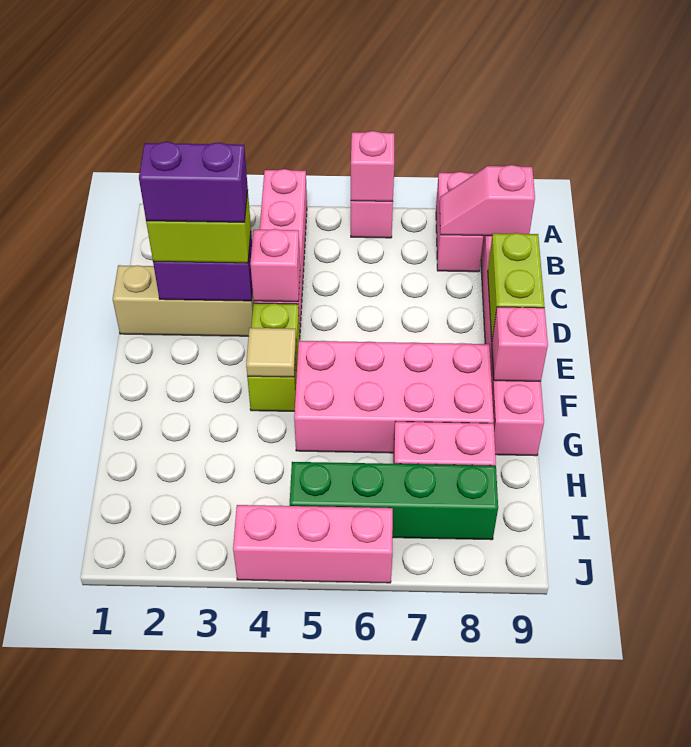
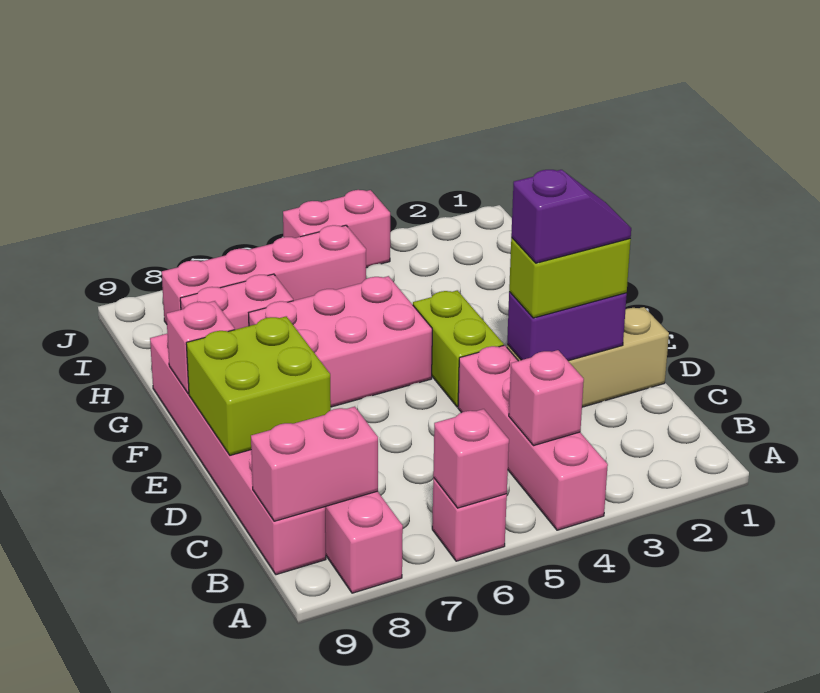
pink 1x2 slope [440,165,535,236] -> pink 1x2 brick [251,407,378,521]
purple 1x2 brick [139,142,248,222] -> purple 1x2 slope [511,170,631,263]
pink 1x1 brick [250,229,300,302] -> pink 1x1 brick moved to [509,350,584,446]
lime 1x2 brick [488,233,544,339] -> lime 2x2 brick [186,316,331,455]
tan 1x1 tile [246,328,296,377] -> none
pink 2x4 brick [294,341,494,453] -> pink 2x3 brick [249,276,432,407]
green 1x4 brick [290,462,498,540] -> pink 1x4 brick [162,225,366,324]
pink 1x3 brick [233,505,393,583] -> pink 1x2 brick [283,190,390,268]

